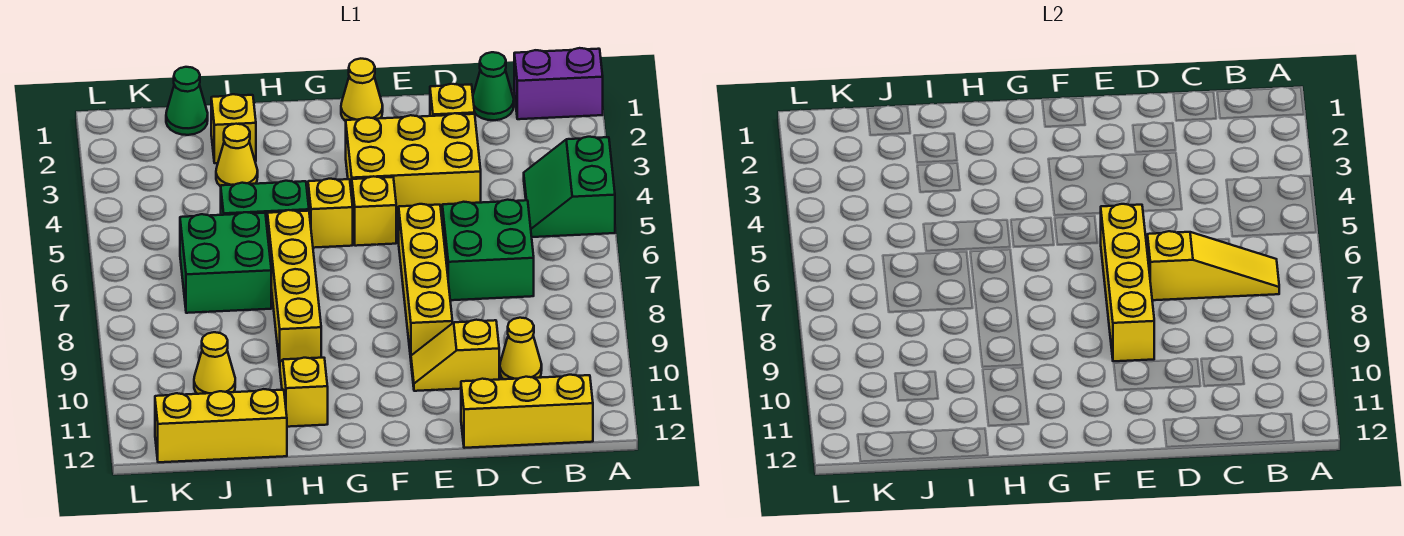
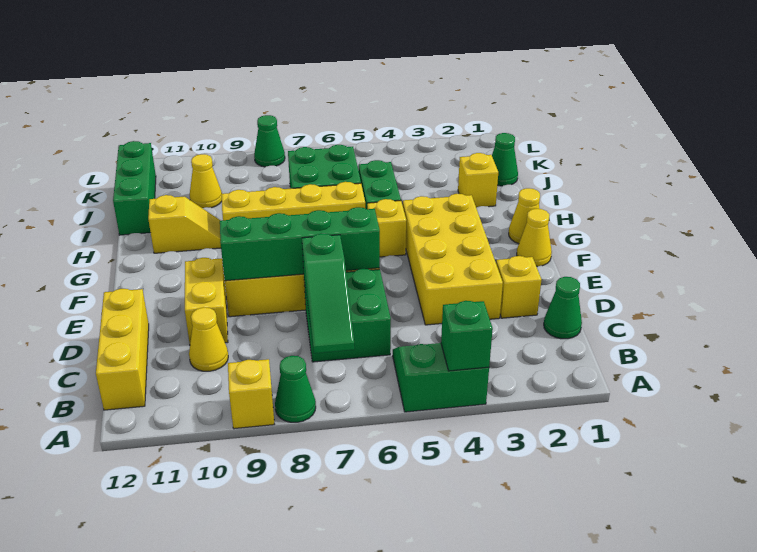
purple 1x2 brick [514,48,603,119] -> none
none -> green 1x1 brick [441,301,493,371]
none -> green 1x1 cone [275,356,316,422]
yellow 1x3 slope [1147,231,1279,300] -> green 1x3 slope [302,234,355,353]
yellow 2x3 brick [346,113,481,214] -> yellow 2x4 brick [403,194,503,325]
yellow 1x2 slope [411,320,499,391] -> yellow 1x2 brick [185,258,228,344]
yellow 1x4 brick [1101,204,1154,361] -> green 1x4 brick [220,207,380,281]
yellow 1x1 brick [352,176,396,246] -> yellow 1x1 brick moved to [228,359,274,429]
yellow 1x1 cone [216,124,258,187] -> yellow 1x1 cone moved to [509,188,540,244]
yellow 1x3 brick [155,389,287,462] -> green 1x3 brick [113,141,156,235]
none -> green 1x1 cone [254,115,285,167]

